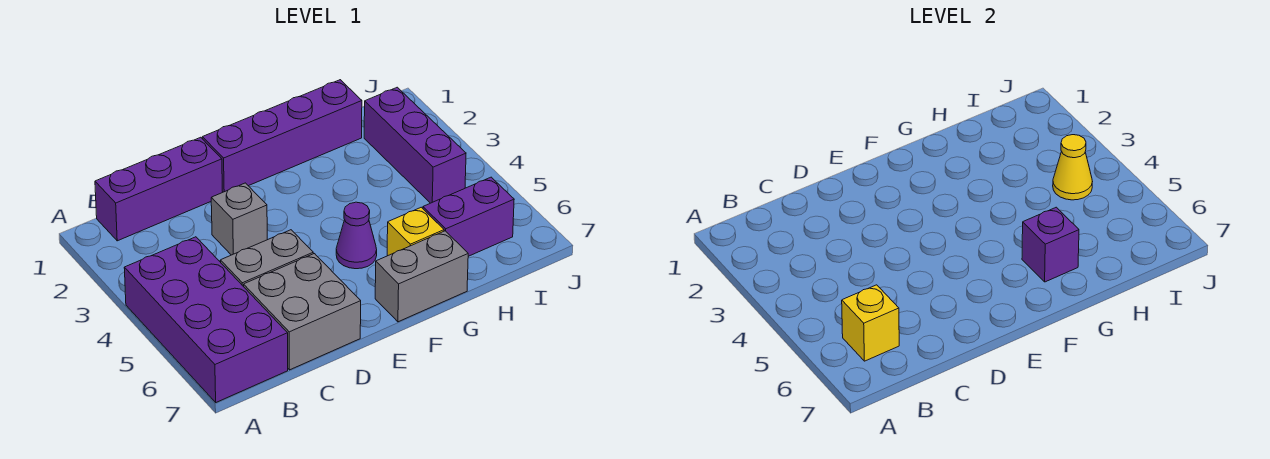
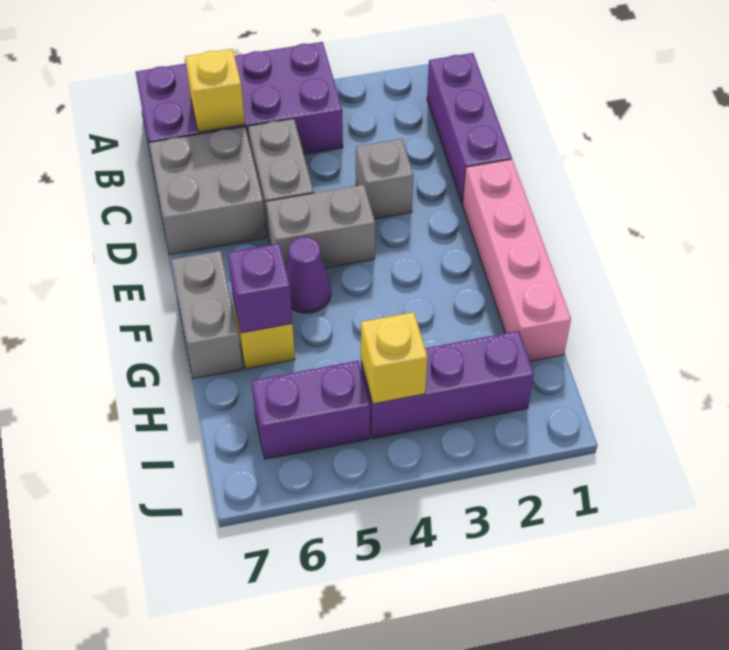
purple 1x4 brick [202,80,362,192] -> pink 1x4 brick [463,159,571,361]
none -> grey 1x2 brick [266,185,375,270]
purple 1x2 brick [423,177,514,256] -> purple 1x2 brick turned to [251,361,370,459]
yellow 1x1 cone [1053,135,1092,200] -> yellow 1x1 brick [361,312,427,404]

